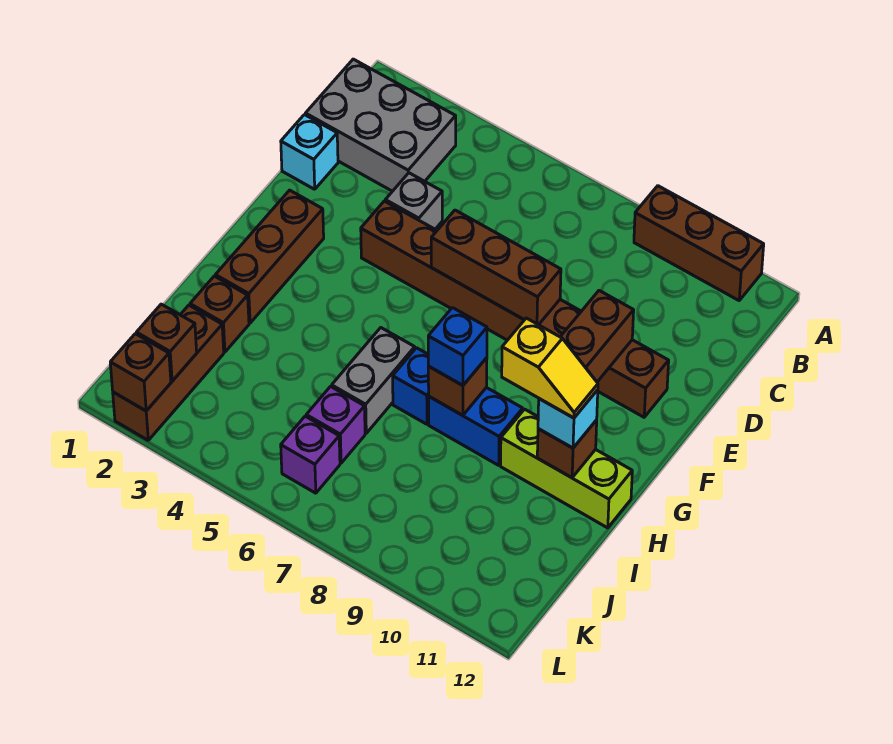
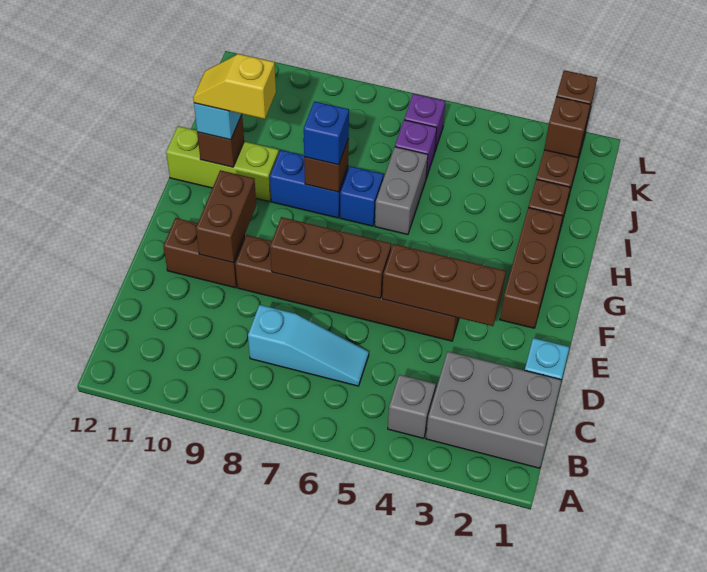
brown 1x3 brick [634,186,764,300] -> brown 1x3 brick moved to [382,244,506,326]
none -> cyan 1x3 slope [248,305,369,386]
grey 1x1 brick [385,173,442,229] -> grey 1x1 brick moved to [388,375,436,438]

